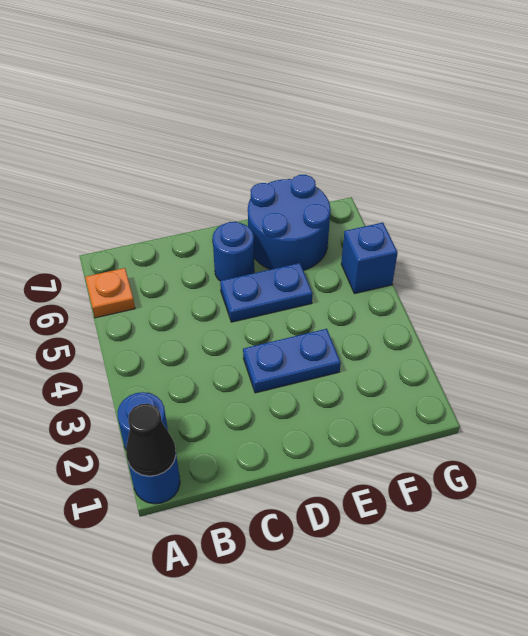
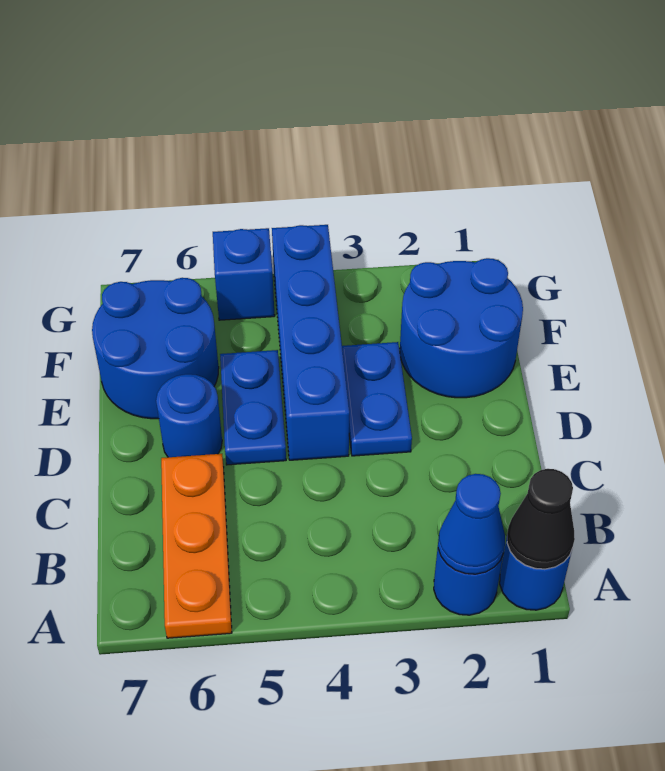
none -> blue 1x1 cone [438,474,505,574]
orange 1x1 plate [85,268,135,318] -> orange 1x3 plate [161,454,232,638]
none -> blue 1x4 brick [272,225,349,460]
none -> blue 2x2 round brick [400,258,523,398]

